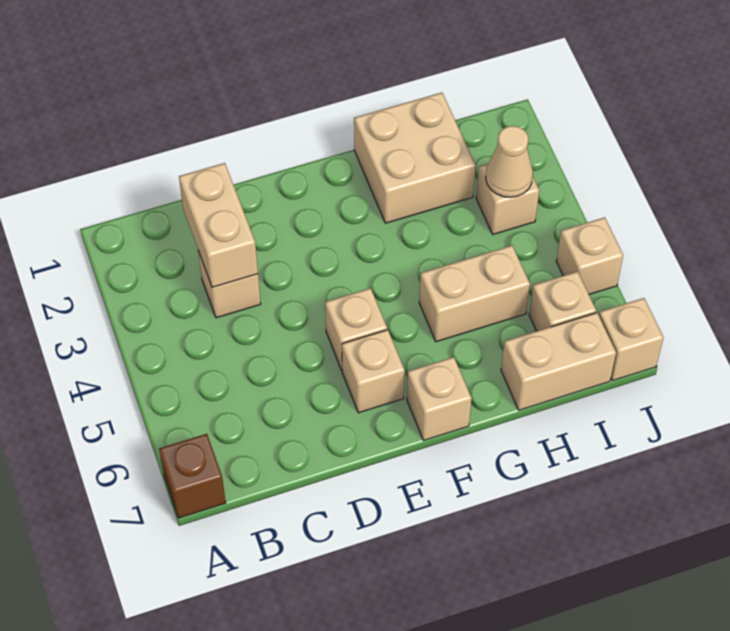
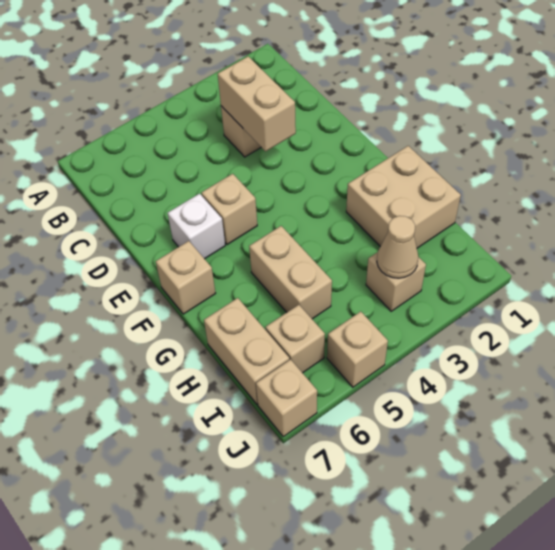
brown 1x1 brick [159,434,226,518] -> none
tan 1x2 brick [179,163,258,287] -> tan 1x2 brick turned to [218,56,296,151]
tan 1x1 brick [342,330,405,413] -> white 1x1 brick [168,194,225,259]

